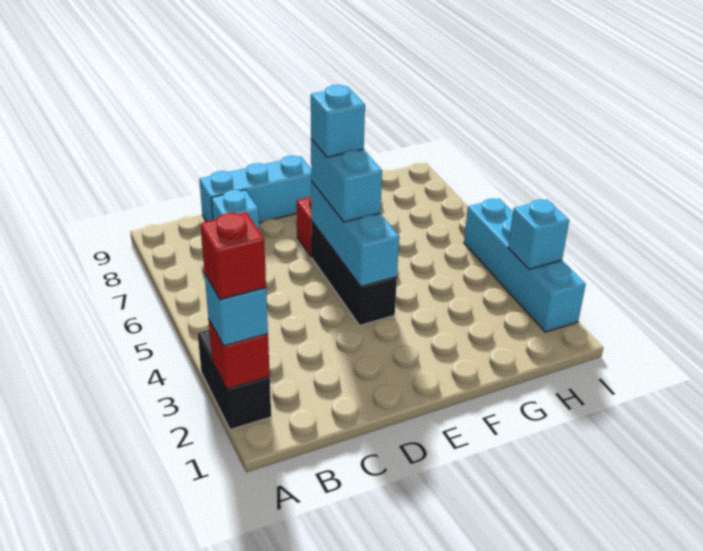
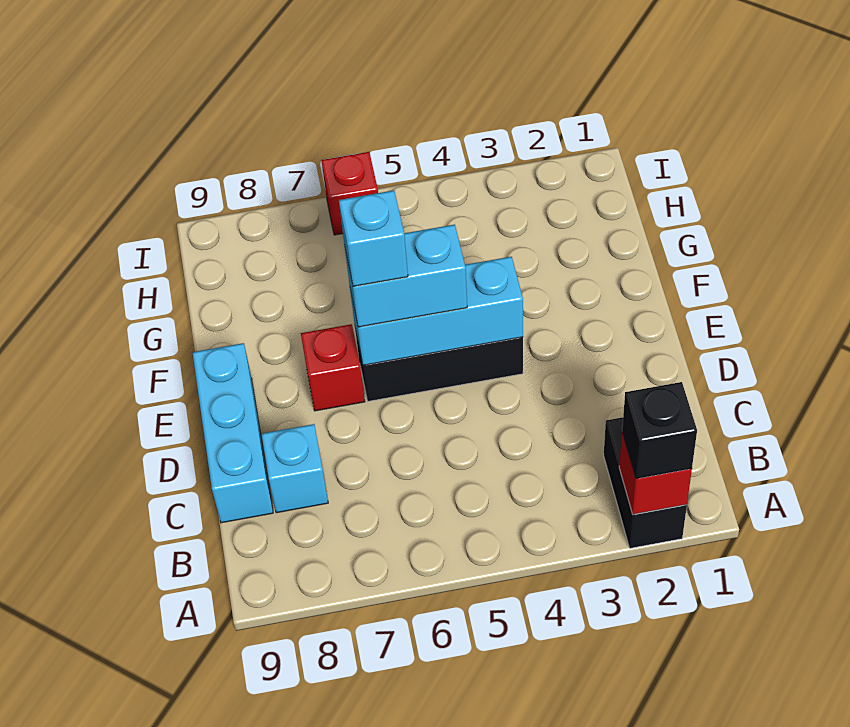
black 1x2 brick [198,330,271,430] -> black 1x2 brick turned to [604,417,687,548]
cyan 1x1 brick [205,274,268,346] -> black 1x1 brick [622,382,697,479]
red 1x1 brick [200,213,266,300] -> red 1x1 brick moved to [321,152,378,235]
cyan 1x4 brick [464,199,586,332] -> none
cyan 1x1 brick [508,200,569,269] -> none

